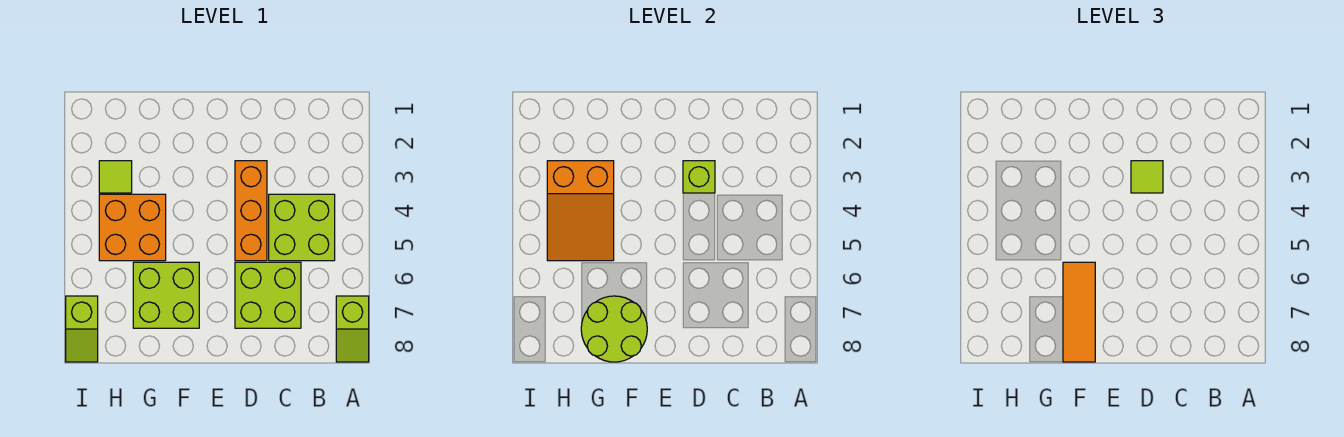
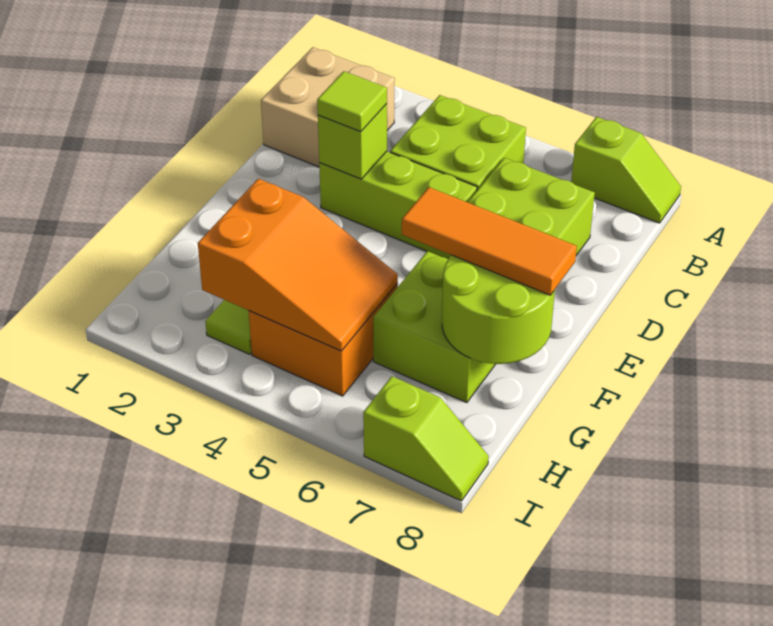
none -> tan 2x2 brick [261,47,395,167]
orange 1x3 brick [235,161,267,261] -> lime 1x3 brick [319,151,477,259]

